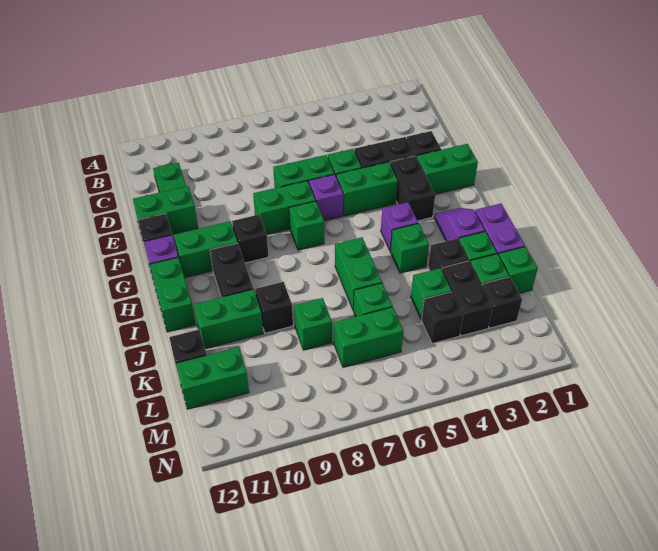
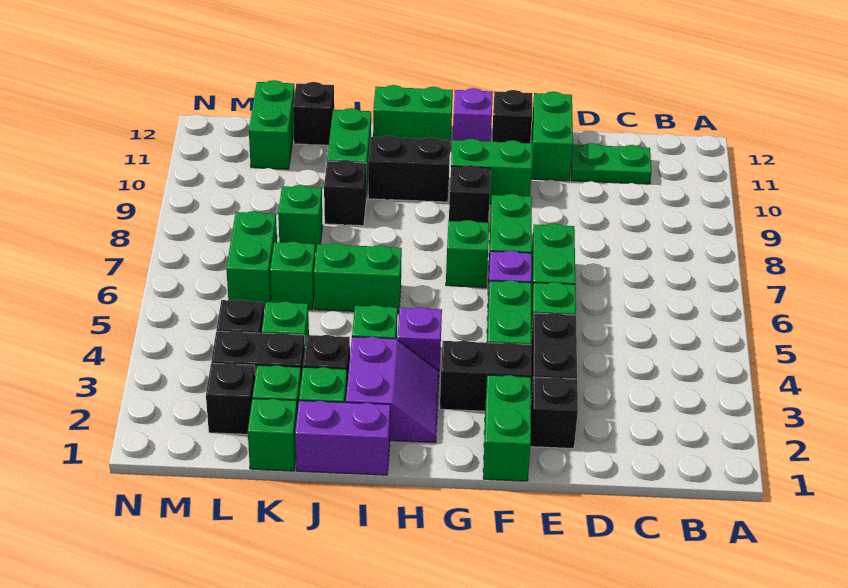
green 1x2 brick [174,221,238,278] -> green 1x2 brick turned to [451,139,532,204]
purple 1x2 slope [434,208,485,241] -> purple 2x2 slope [346,337,439,443]

